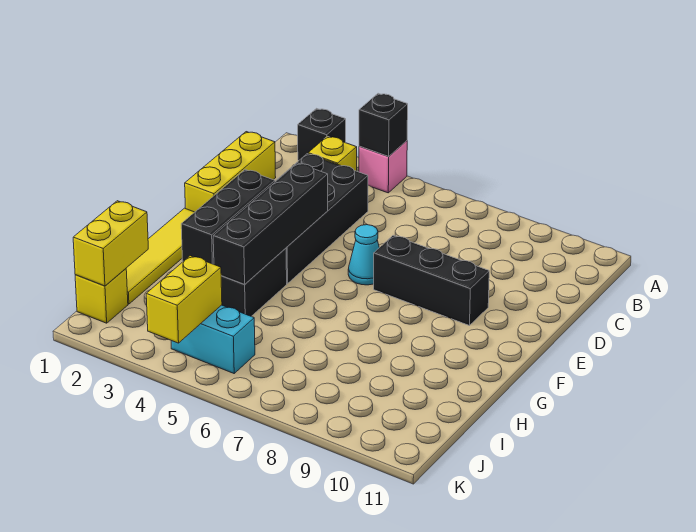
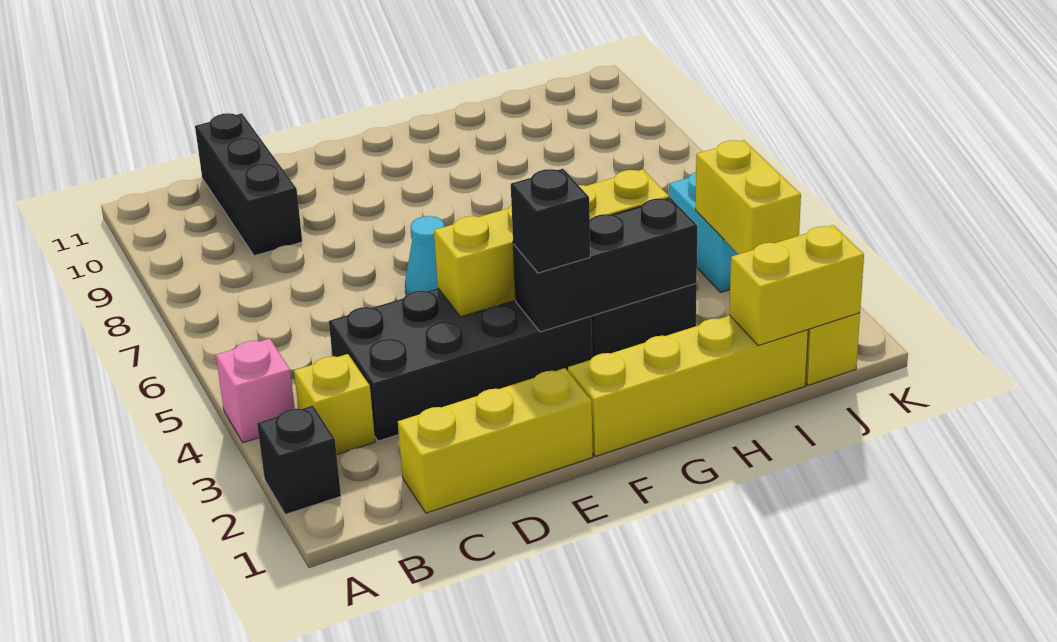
black 1x1 brick [359,93,408,157] -> black 1x1 brick moved to [511,169,590,273]
black 1x4 brick [213,163,328,284] -> yellow 1x4 brick [434,169,669,317]
black 1x3 brick [374,235,489,326] -> black 1x3 brick moved to [195,113,302,256]
yellow 1x4 tile [126,208,194,304] -> yellow 1x4 brick [568,316,808,456]
yellow 1x2 brick [146,256,222,343] -> yellow 1x2 brick turned to [696,140,801,254]

